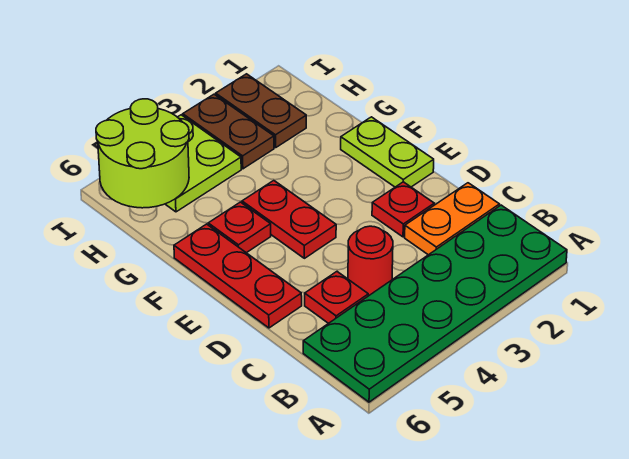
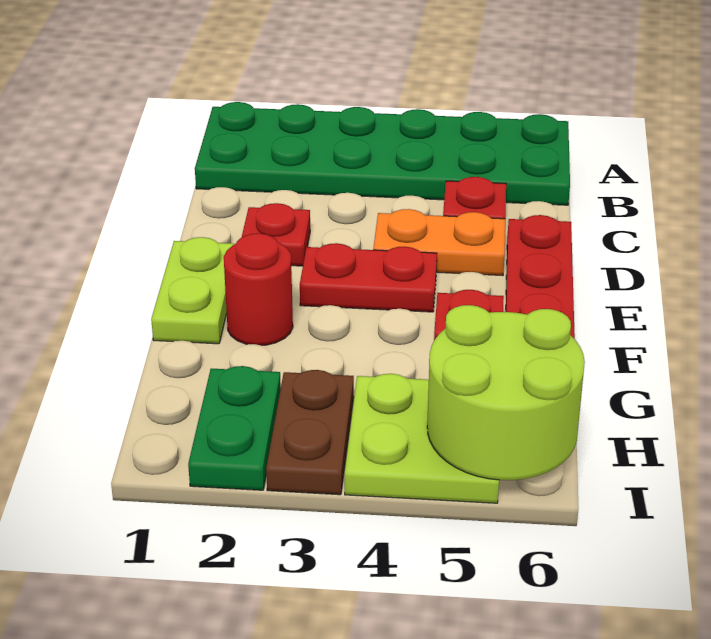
orange 1x2 plate [405,183,499,255] -> orange 1x2 plate moved to [373,209,505,276]
red 1x1 round brick [348,226,393,296] -> red 1x1 round brick moved to [224,233,293,345]
red 1x2 plate [242,181,336,258] -> red 1x2 plate turned to [300,243,437,312]
brown 1x2 plate [216,74,306,148] -> green 1x2 plate [188,366,281,490]

